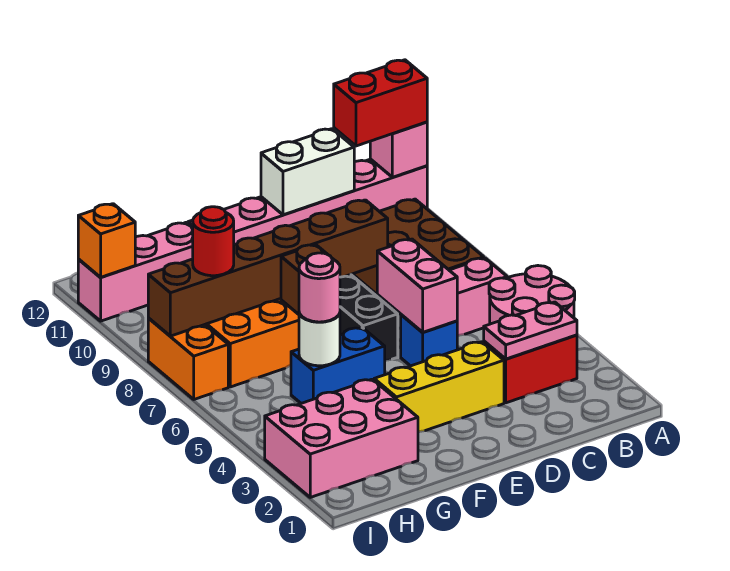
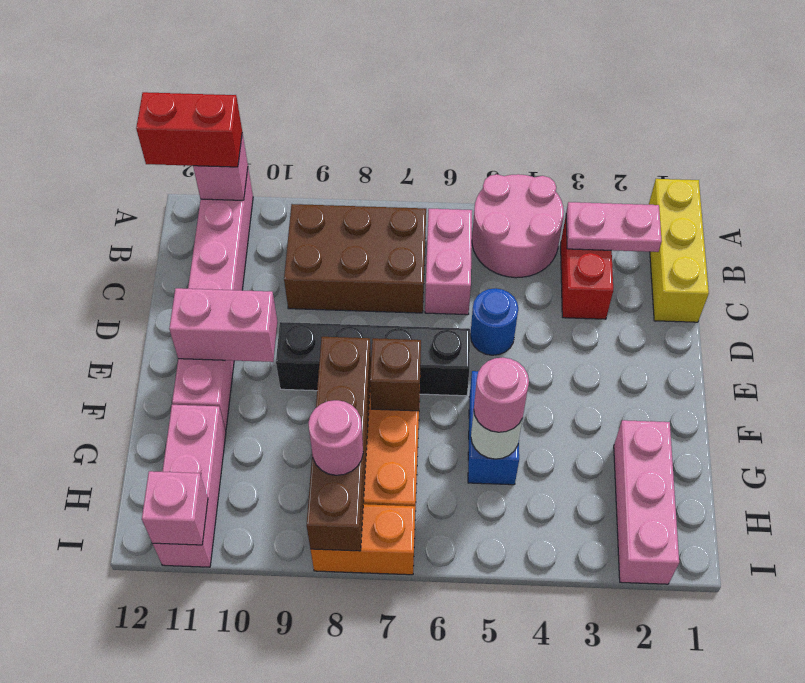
red 1x2 brick [334,60,427,146] -> red 1x2 brick turned to [136,92,242,167]
pink 1x2 plate [484,302,577,359] -> pink 1x2 plate turned to [566,202,662,252]
white 1x2 brick [261,129,354,215] -> none
yellow 1x3 brick [374,342,504,432] -> yellow 1x3 brick moved to [649,179,709,322]
blue 1x1 brick [401,315,457,366] -> blue 1x1 round brick [470,288,518,355]
pink 1x2 brick [377,239,457,332] -> pink 1x2 brick moved to [169,288,277,362]
brown 1x6 brick [148,200,388,336] -> brown 1x4 brick [307,337,371,551]
pink 2x3 brick [265,379,418,497] -> pink 1x3 brick [614,420,679,584]
red 1x1 round brick [193,207,234,276] -> pink 1x1 round brick [308,400,363,475]
orange 1x1 brick [78,204,135,277] -> pink 1x1 brick [142,471,208,545]

